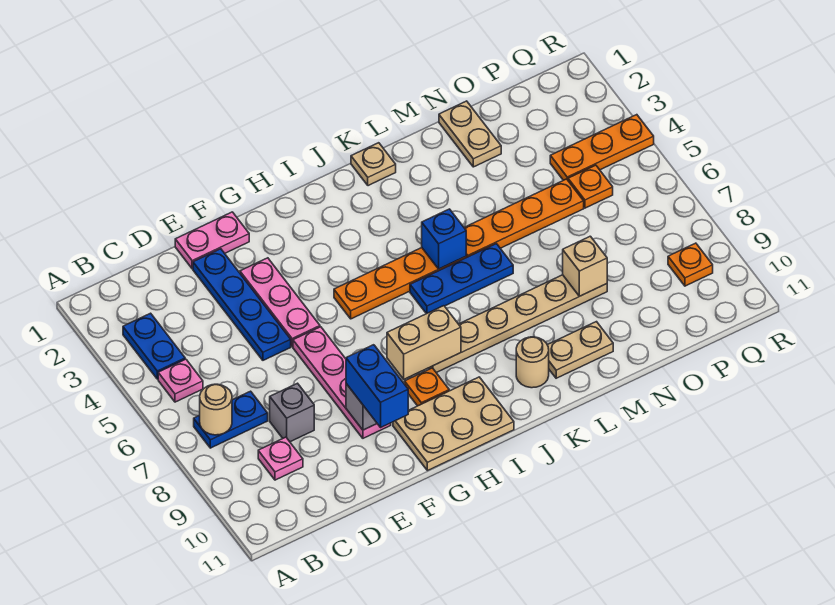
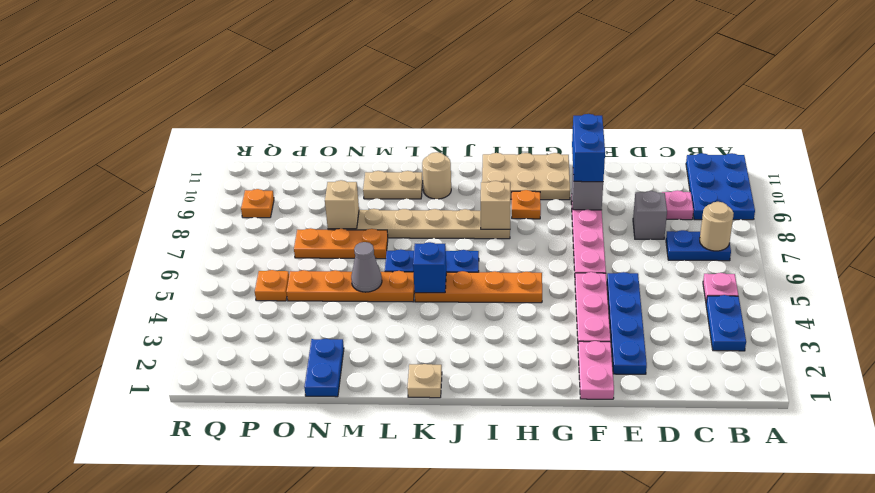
none -> blue 2x3 plate [686,153,755,220]
pink 1x2 plate [175,212,249,269] -> pink 1x2 plate turned to [578,341,614,399]
tan 1x2 brick [387,306,461,379] -> tan 1x1 brick [481,181,510,229]
none -> grey 1x1 cone [351,242,382,292]
tan 1x2 plate [439,101,501,167] -> blue 1x2 plate [304,339,344,397]
orange 1x3 plate [550,115,654,180] -> orange 1x3 plate moved to [294,228,388,259]

